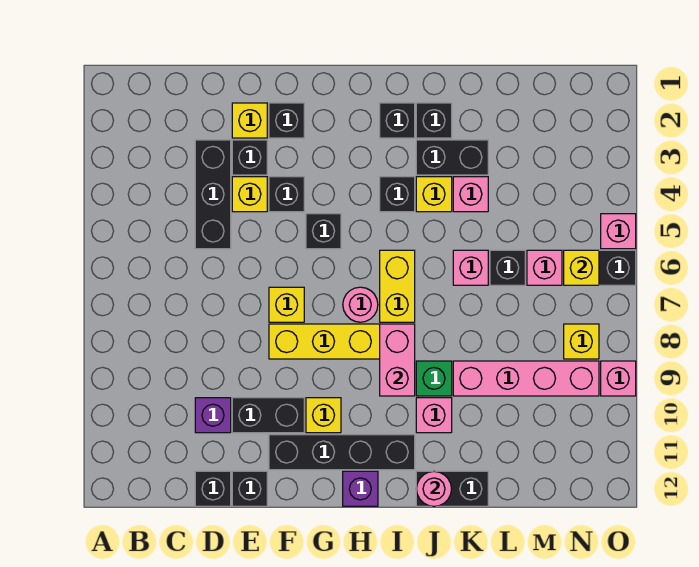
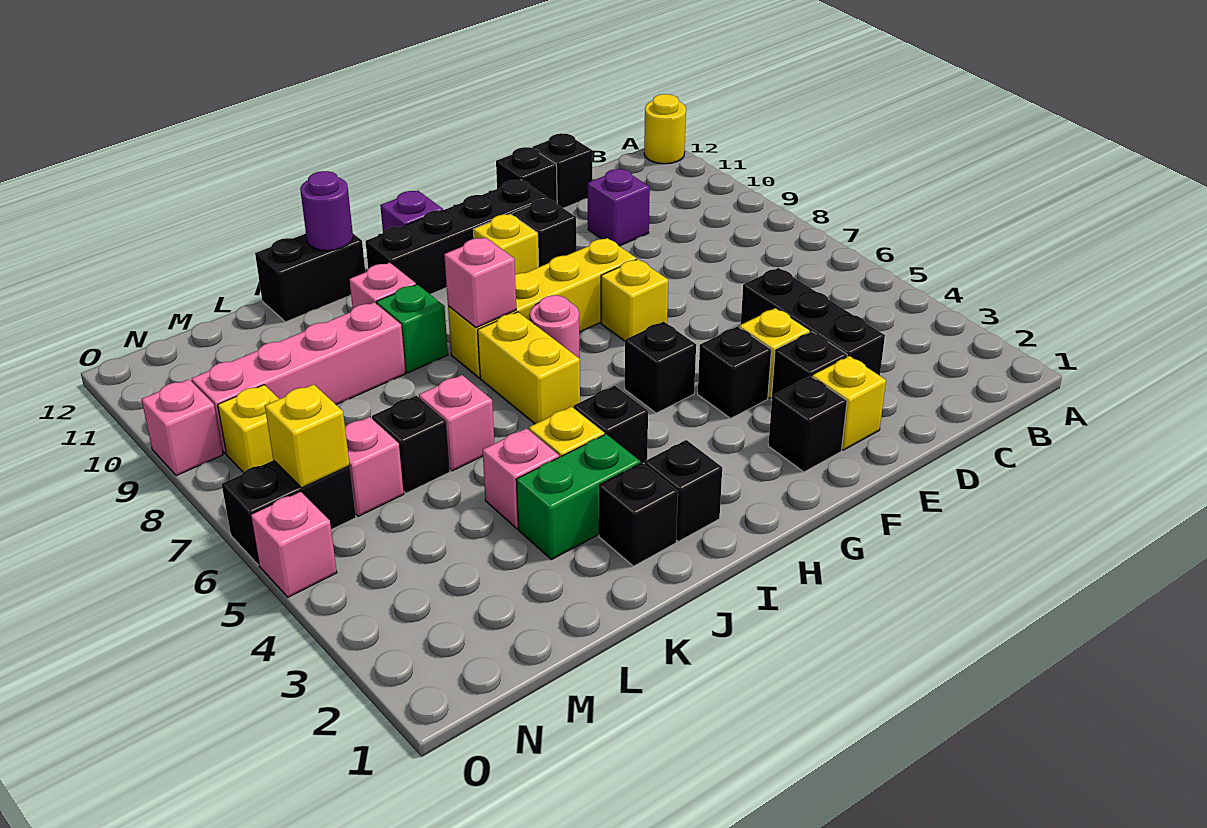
none -> yellow 1x1 round brick [644,94,686,164]
black 1x2 brick [232,398,304,433] -> black 1x1 brick [513,199,576,267]
pink 1x2 brick [380,324,415,396] -> pink 1x1 brick [444,237,516,328]
black 1x2 brick [416,140,488,175] -> green 1x2 brick [516,434,640,560]
pink 1x1 round brick [416,471,451,506] -> purple 1x1 round brick [300,171,353,251]

